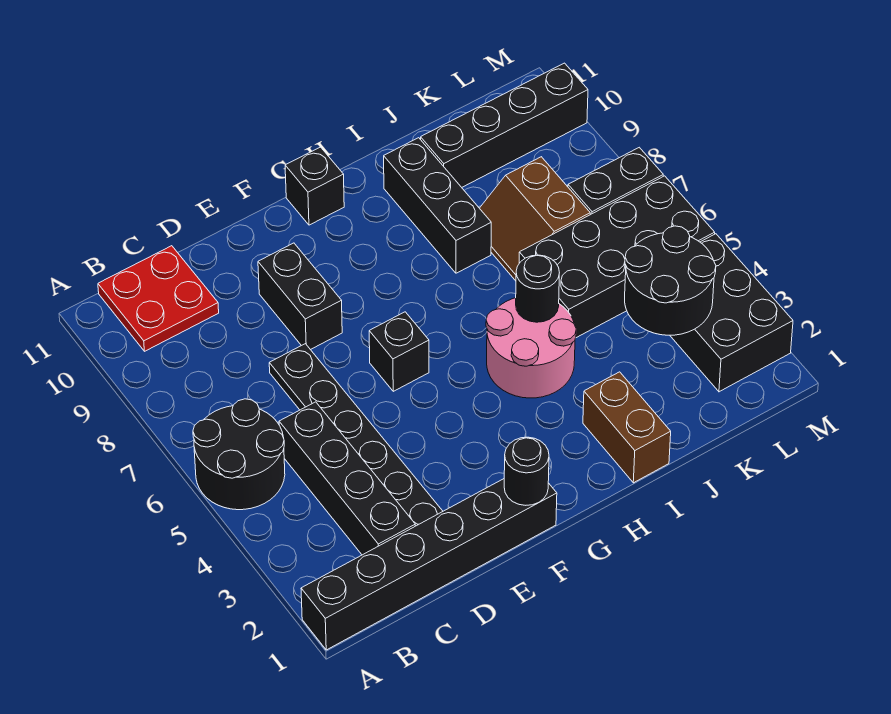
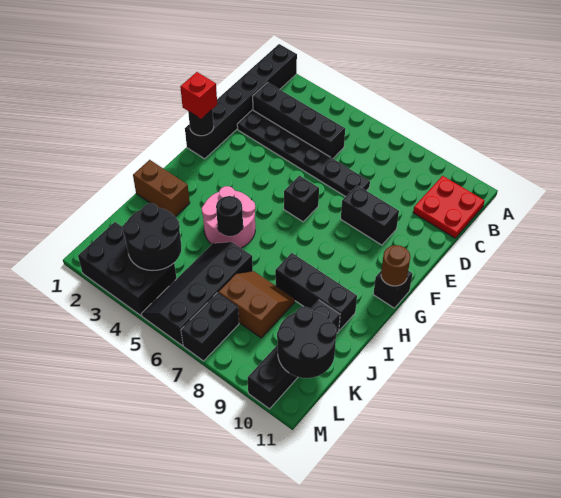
black 2x2 round brick [193,399,285,510] -> black 2x2 round brick moved to [277,307,337,378]
none -> red 1x1 brick [180,72,217,119]
none -> brown 1x1 round brick [381,245,410,286]
black 2x4 brick [519,176,715,338] -> black 2x4 slope [141,242,253,345]

